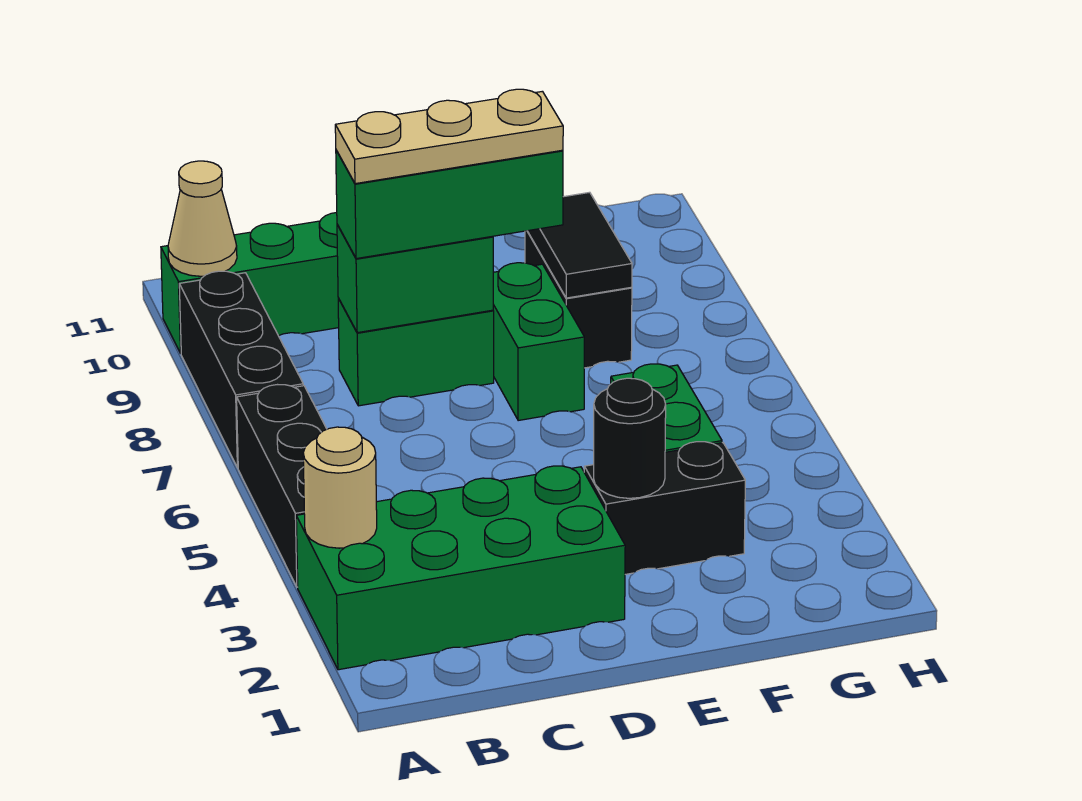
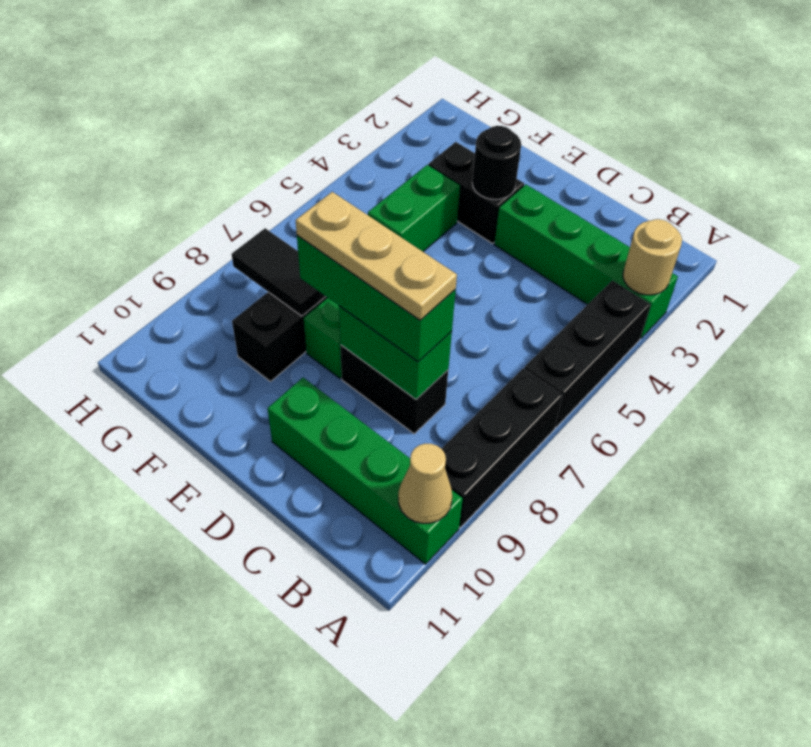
green 2x4 brick [296,466,625,670] -> green 1x4 brick [494,185,678,338]
green 1x2 brick [338,298,494,406] -> black 1x2 brick [340,345,448,434]
black 1x2 tile [528,192,632,298] -> black 1x2 tile turned to [232,228,326,316]

